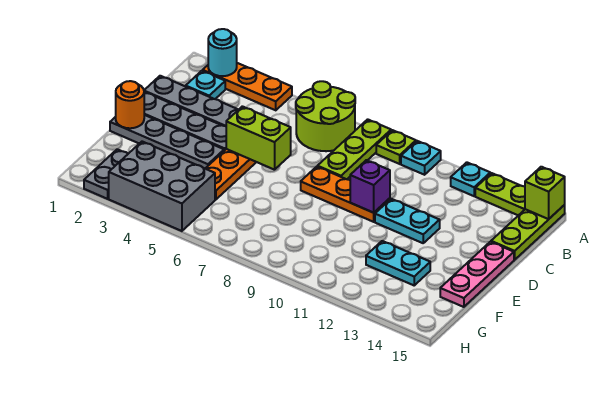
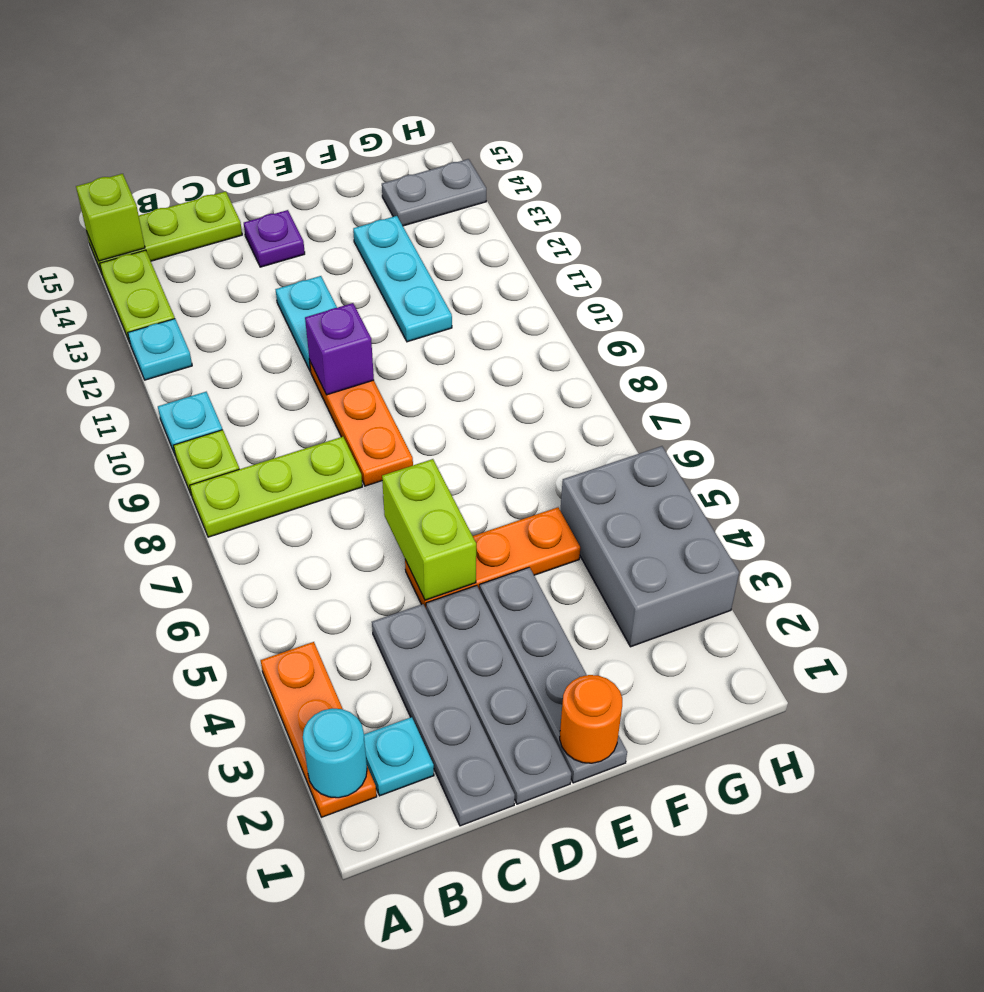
lime 2x2 round brick [296,81,355,151] -> none
none -> purple 1x1 plate [244,210,305,267]
pink 1x3 plate [440,242,514,307] -> none
cyan 1x2 plate [366,241,430,285] -> cyan 1x3 plate [353,216,452,342]
grey 1x2 plate [84,149,128,199] -> grey 1x2 plate moved to [382,159,486,226]

